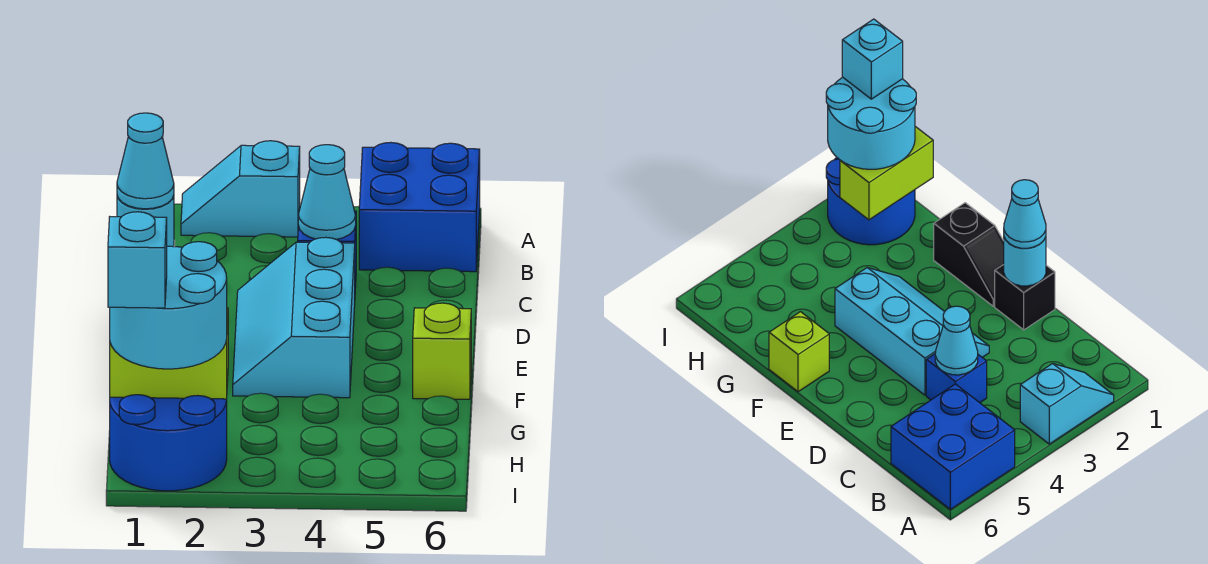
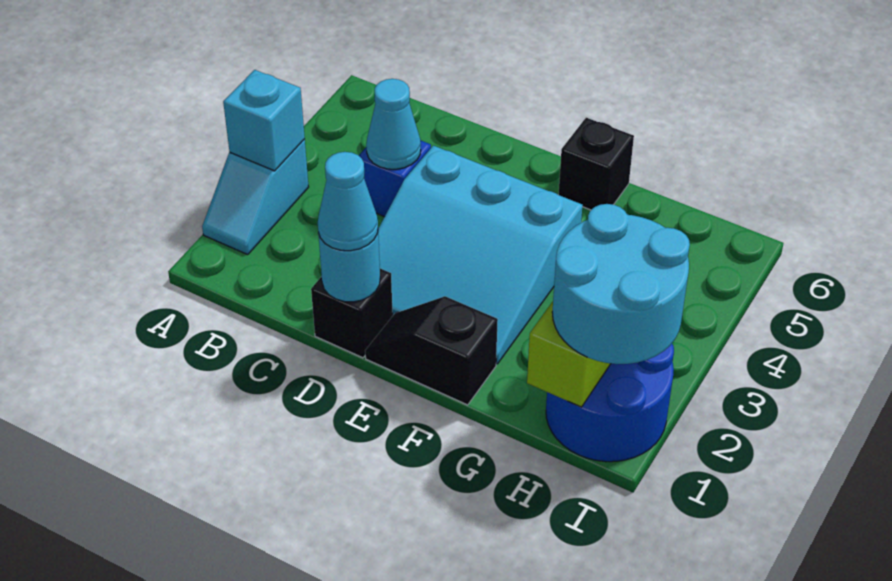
blue 2x2 brick [359,142,480,272] -> none
cyan 2x3 slope [233,237,355,398] -> cyan 3x3 slope [378,145,583,364]
lime 1x1 brick [413,303,471,399] -> black 1x1 brick [558,118,634,210]
cyan 1x1 brick [108,212,167,308] -> cyan 1x1 brick moved to [223,70,305,171]

